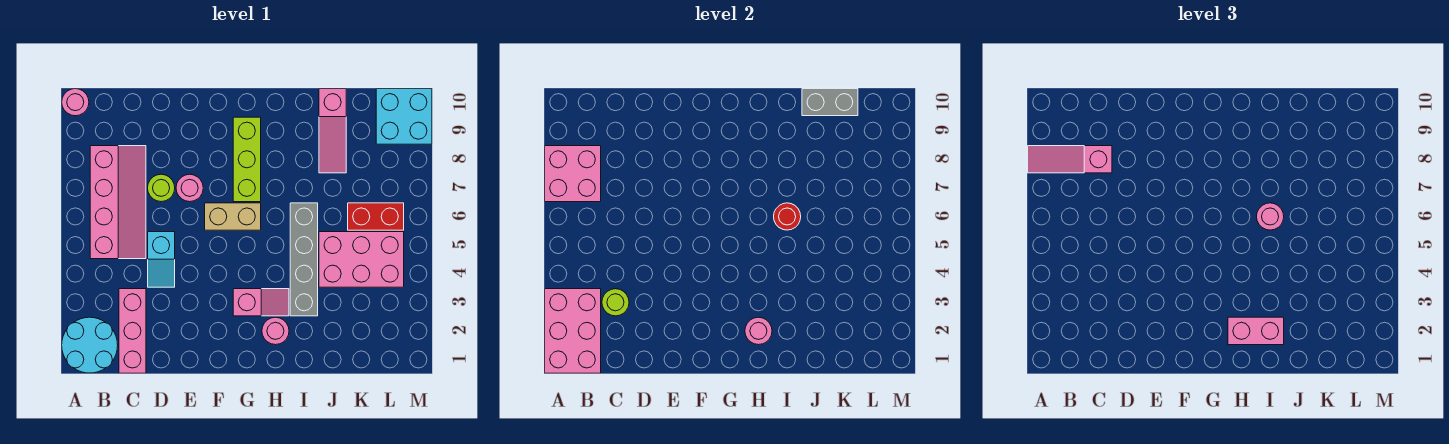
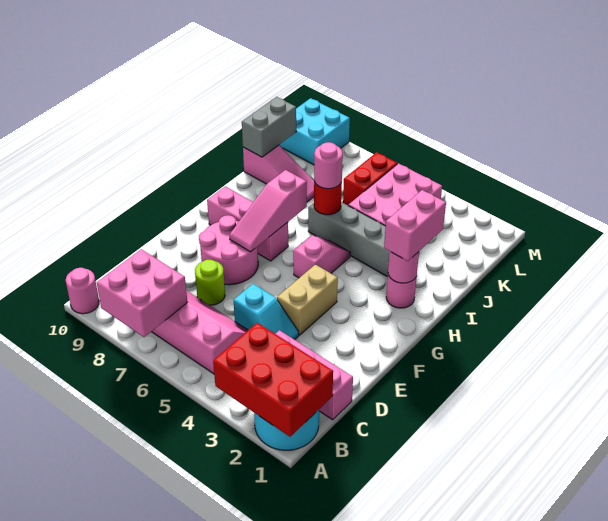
pink 2x3 brick [545,289,601,373] -> red 2x3 brick [213,323,333,437]
pink 1x3 slope [1028,146,1112,173] -> pink 1x3 slope moved to [229,170,307,252]
lime 1x1 round brick [602,289,629,316] -> none
pink 1x1 round brick [176,174,203,202] -> pink 2x2 round brick [199,215,258,285]
tan 1x2 brick [205,203,261,230] -> tan 1x2 brick moved to [277,264,338,335]
pink 1x2 slope [233,289,289,316] -> pink 1x2 slope moved to [293,235,350,278]
lime 1x3 brick [233,117,261,202] -> pink 1x3 brick [207,186,288,261]

